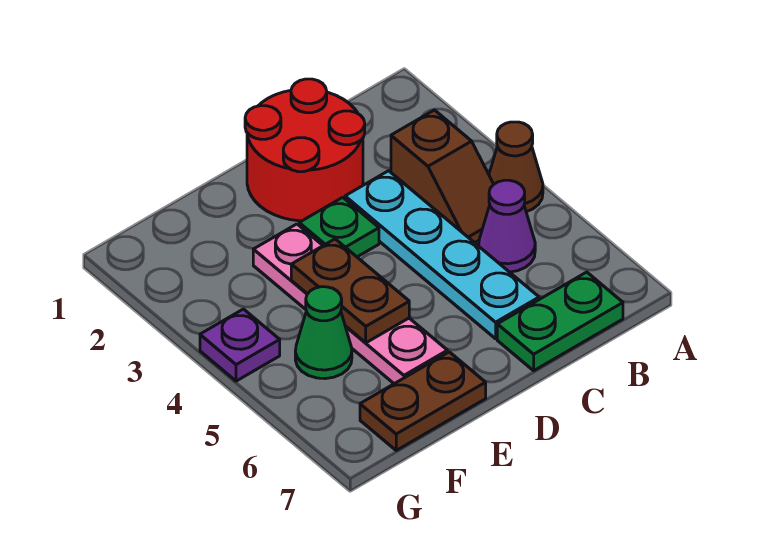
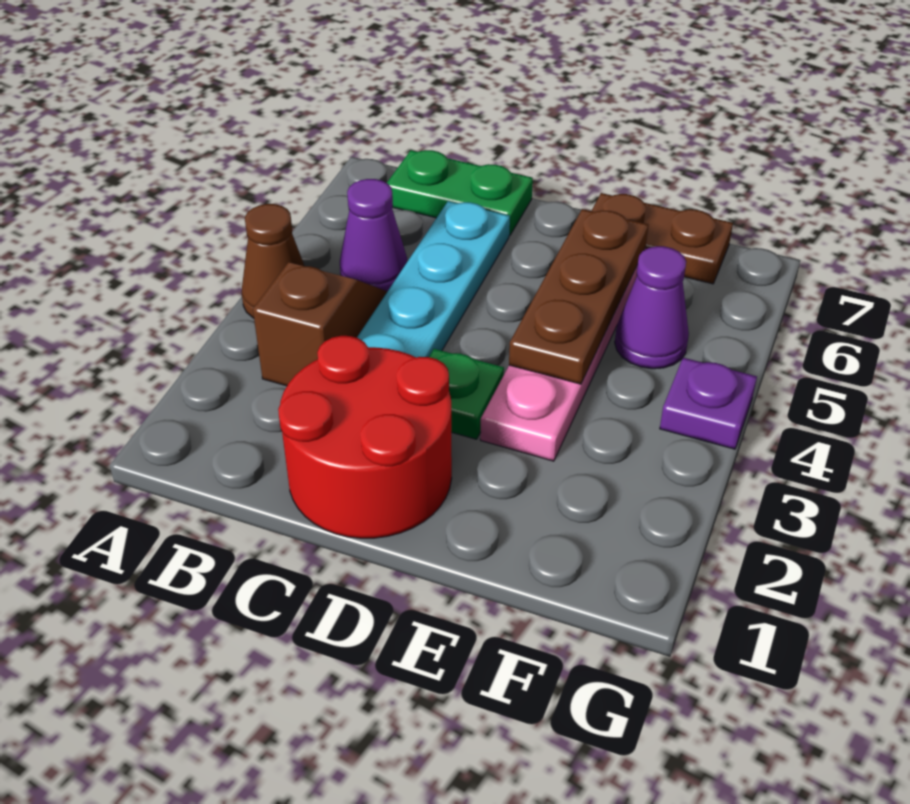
brown 1x2 plate [291,239,409,343] -> brown 1x3 plate [509,209,648,384]
green 1x1 cone [295,287,352,379] -> purple 1x1 cone [615,246,689,369]

